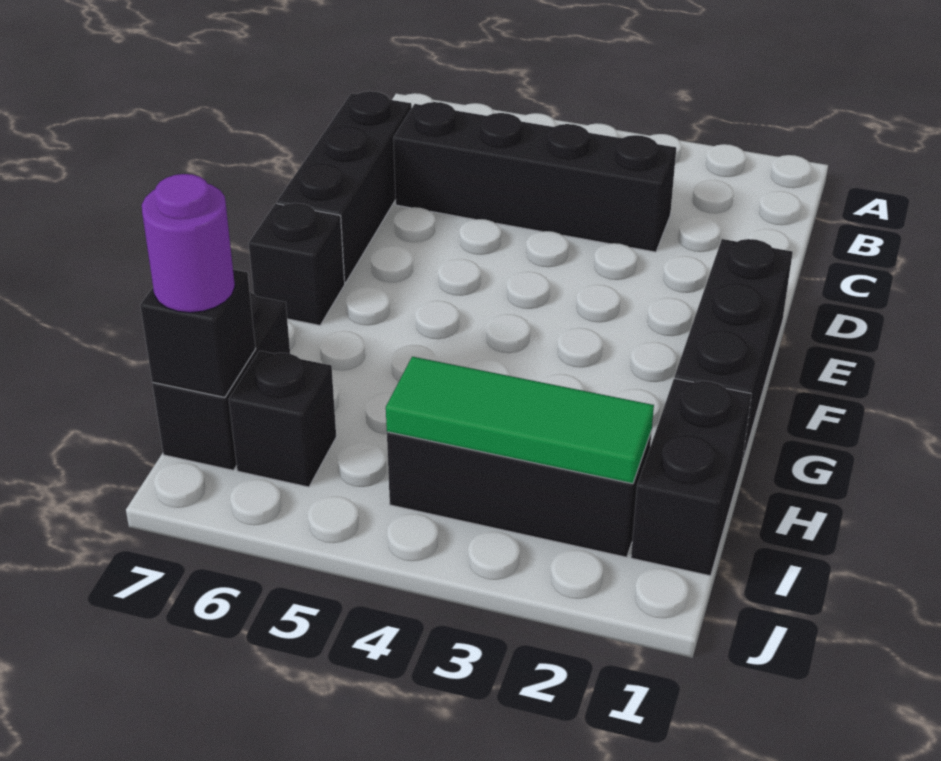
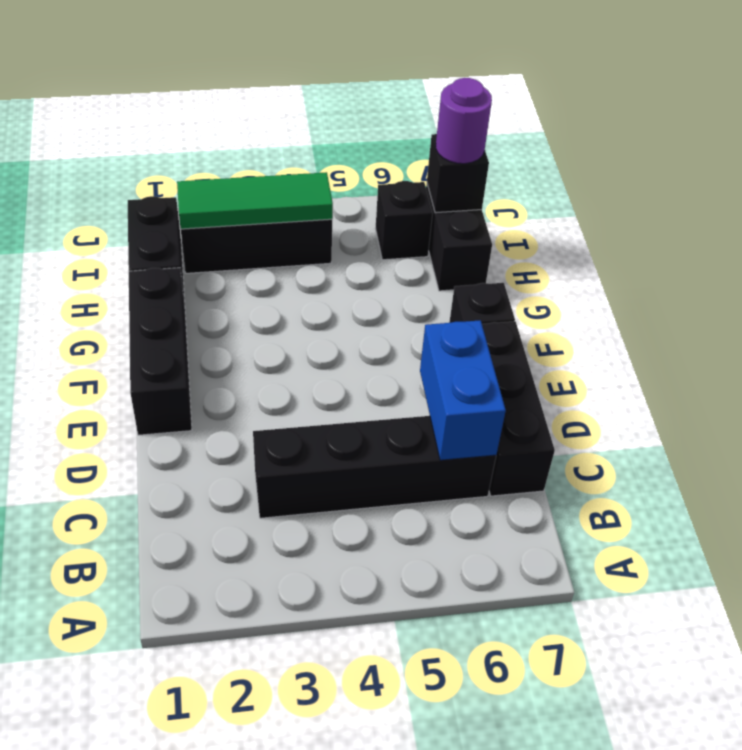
none -> blue 1x2 brick [420,320,506,460]

